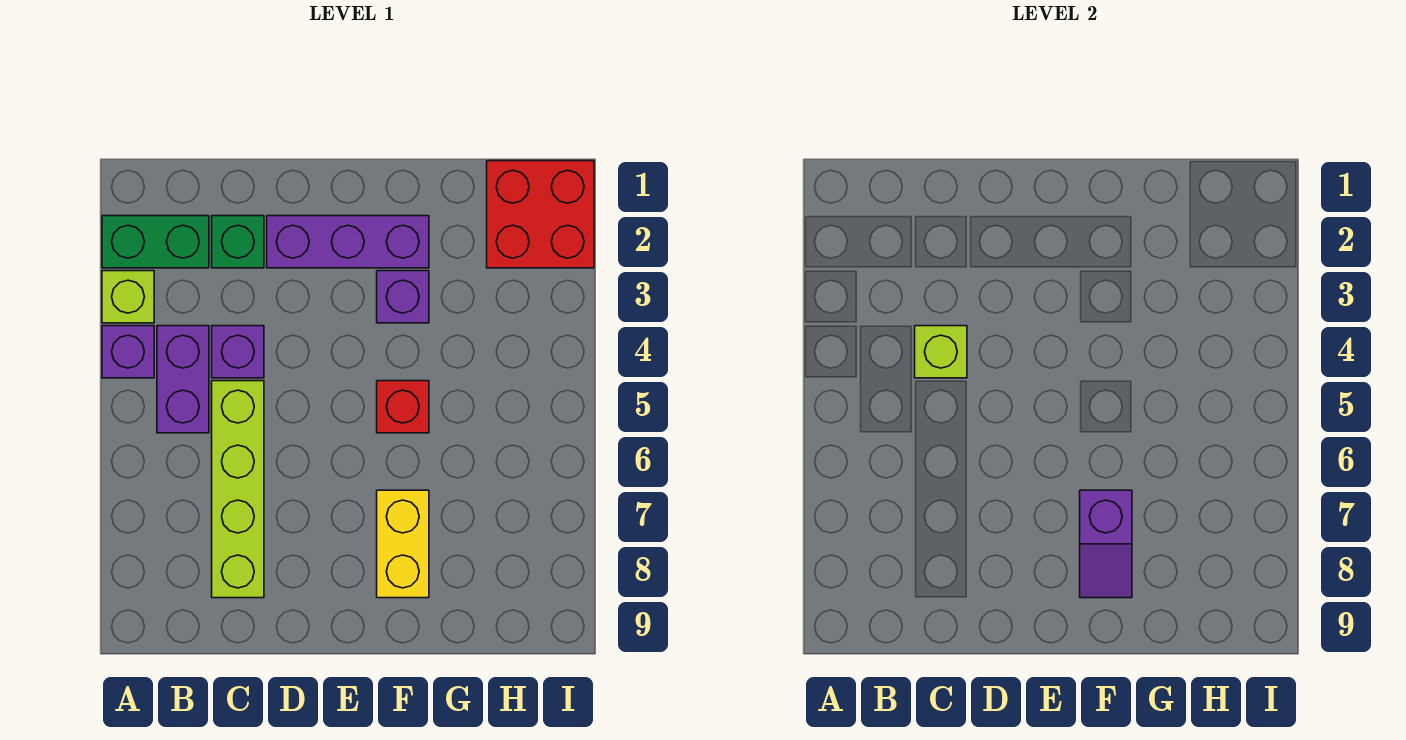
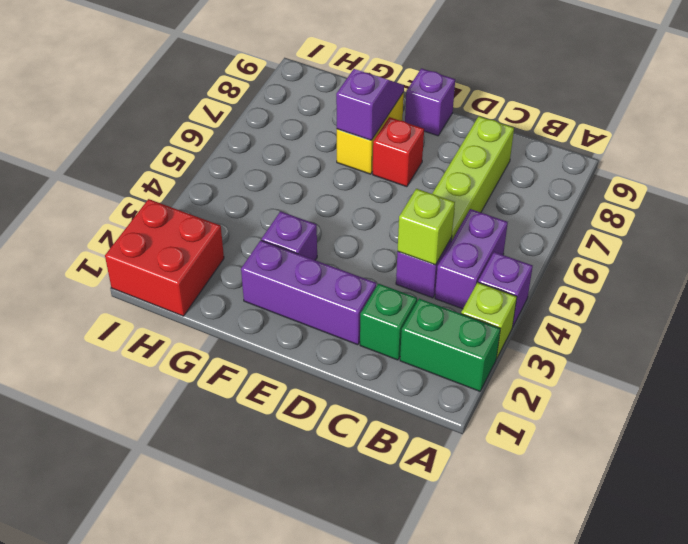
none -> purple 1x1 brick [405,68,455,136]
red 1x1 brick [377,381,429,433] -> red 1x1 brick moved to [373,117,424,187]

